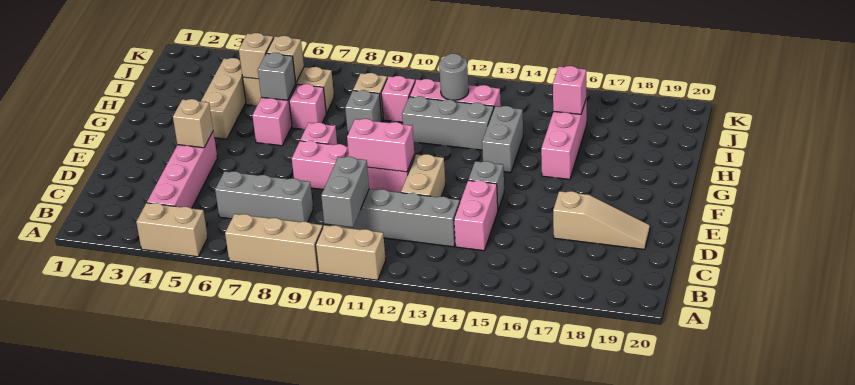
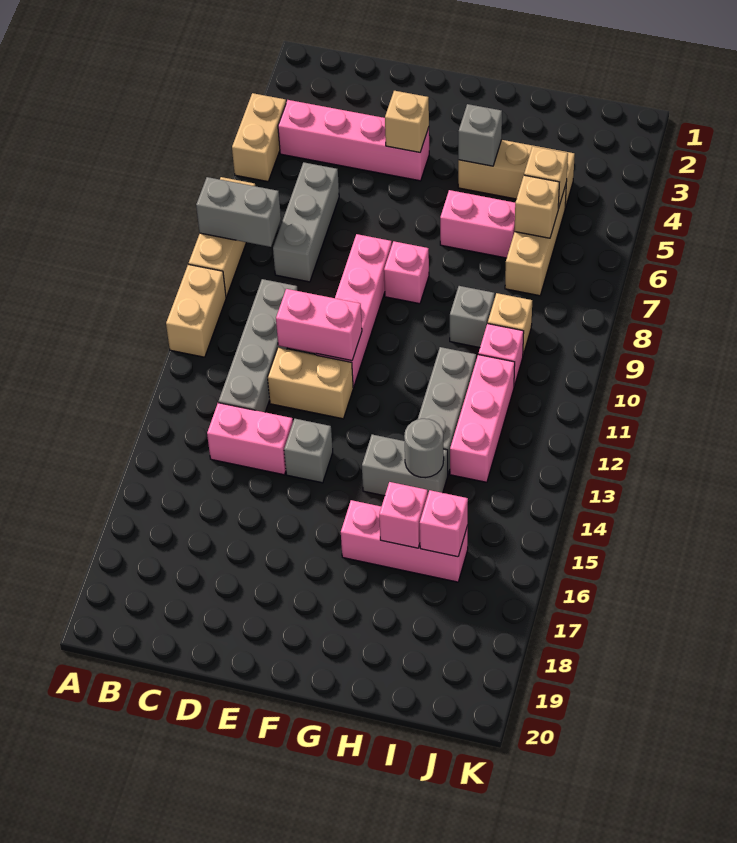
grey 1x2 brick [321,157,369,227] -> grey 1x2 brick moved to [196,177,281,247]
tan 1x3 slope [553,191,650,250] -> none
pink 1x2 brick [347,119,414,172] -> pink 1x2 brick turned to [276,289,362,361]
grey 1x1 brick [258,53,296,100] -> grey 1x1 brick moved to [458,104,502,166]
pink 1x1 brick [289,84,326,129] -> pink 1x1 brick moved to [379,482,428,548]
grey 1x1 round brick [439,54,469,100] -> grey 1x1 round brick moved to [404,419,444,478]

